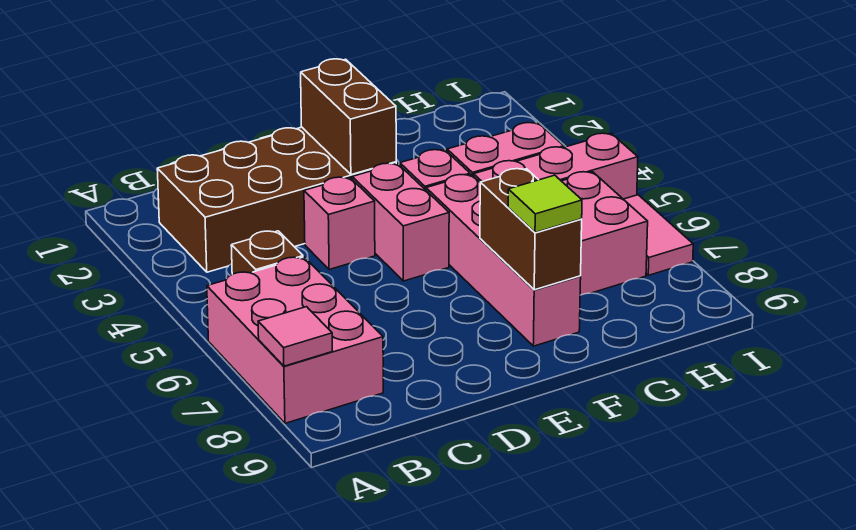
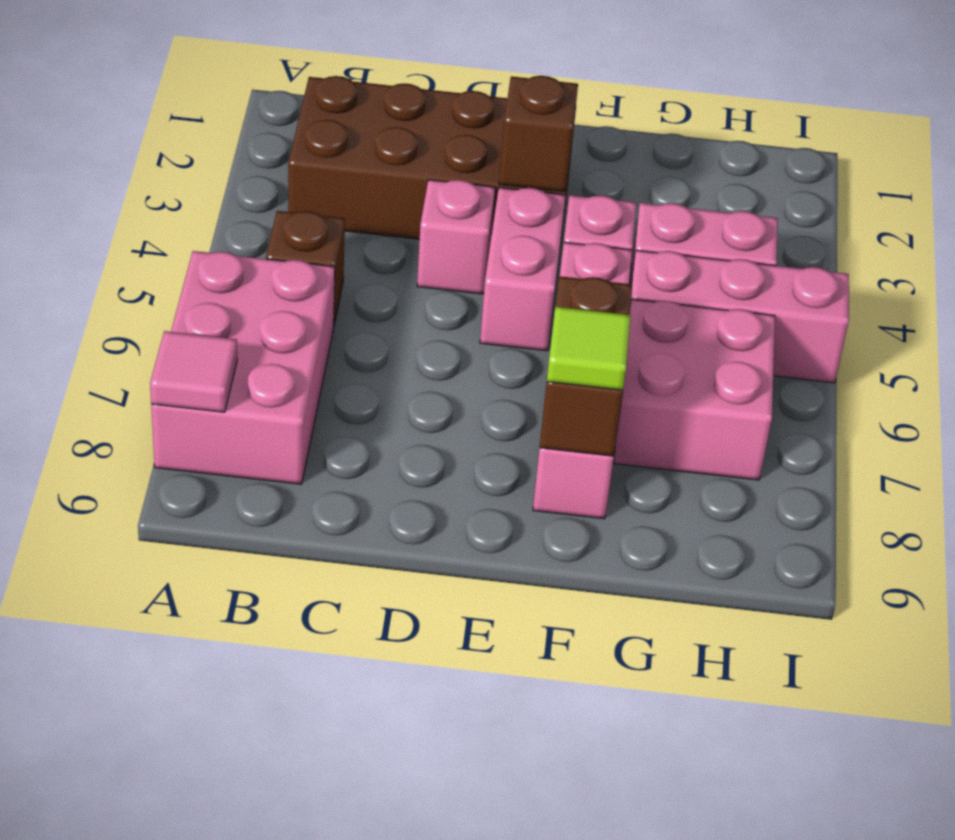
brown 1x2 brick [301,59,396,175] -> brown 1x1 brick [499,76,578,192]
pink 1x2 tile [624,195,693,275] -> none

